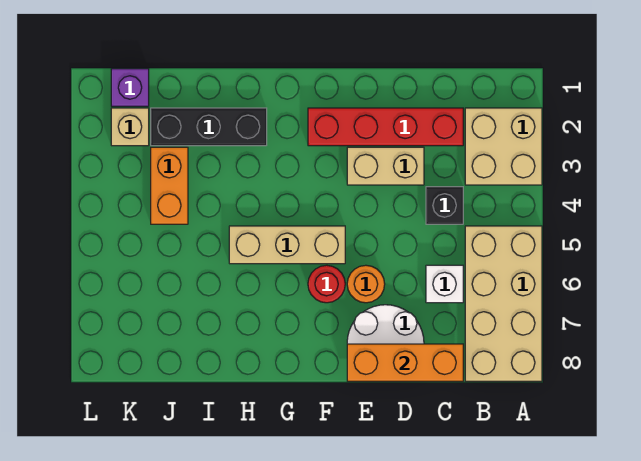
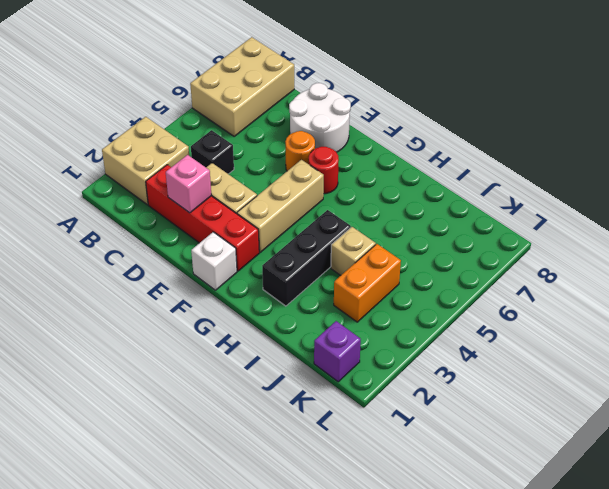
tan 2x4 brick [465,226,542,381] -> tan 2x3 brick [190,37,294,136]
white 1x1 brick [426,265,463,303] -> white 1x1 brick moved to [191,232,237,290]
orange 1x3 brick [347,344,463,381] -> none
none -> pink 1x1 brick [166,155,211,213]
tan 1x3 brick [229,226,345,264] -> tan 1x3 brick turned to [237,160,324,252]
black 1x3 brick [151,108,267,146] -> black 1x3 brick turned to [262,210,351,306]
tan 1x1 brick [111,108,149,146] -> tan 1x1 brick moved to [331,227,376,275]

